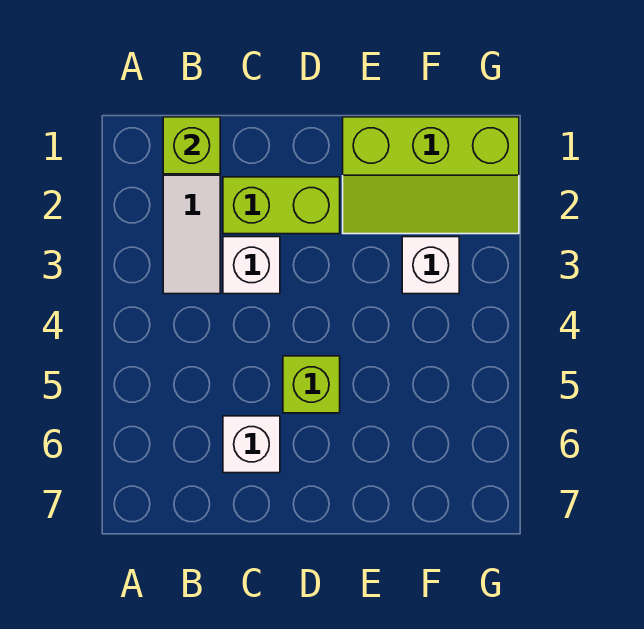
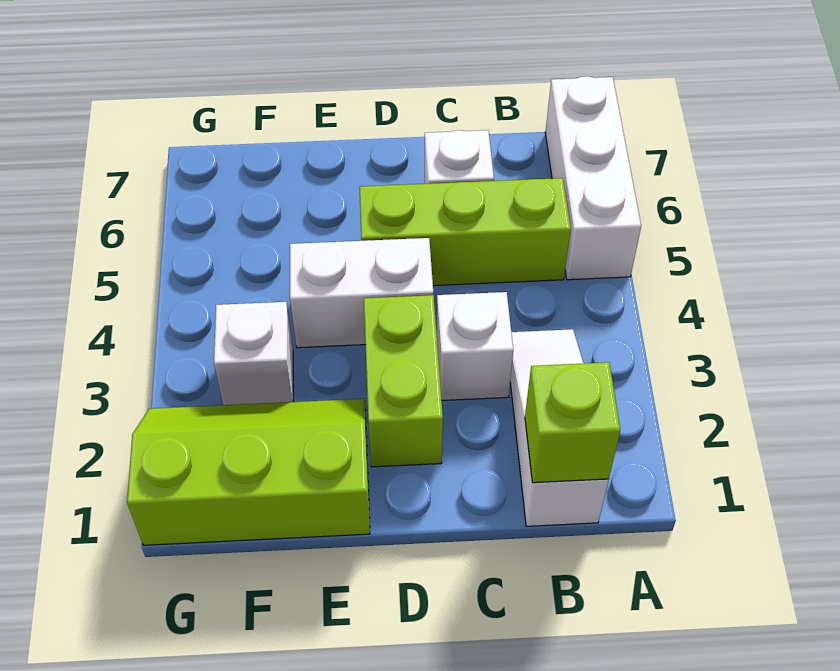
none -> white 1x3 brick [545,76,641,280]
lime 1x2 brick [223,177,340,234] -> lime 1x2 brick turned to [364,295,443,467]
none -> white 1x2 brick [290,238,433,348]
lime 1x1 brick [283,356,340,413] -> lime 1x3 brick [359,178,571,286]

